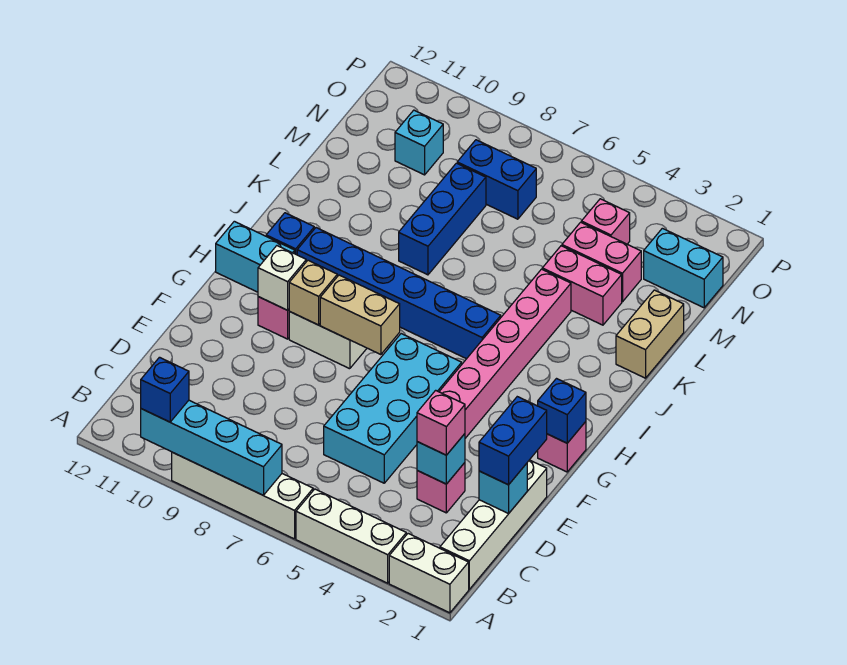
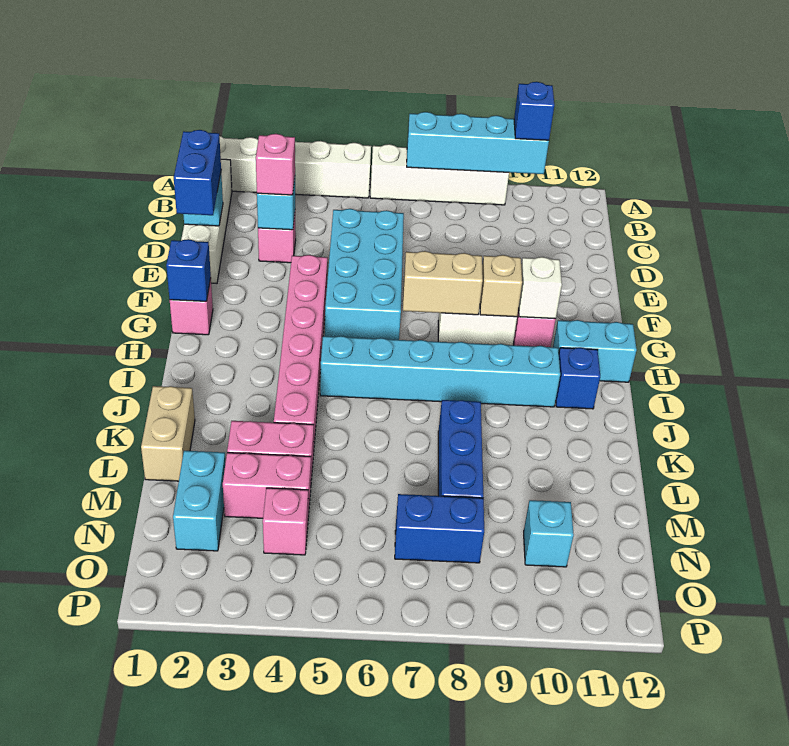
blue 1x6 brick [297,228,501,359] -> cyan 1x6 brick [320,336,560,407]
cyan 1x2 brick [644,228,723,308] -> cyan 1x2 brick turned to [173,451,226,551]

